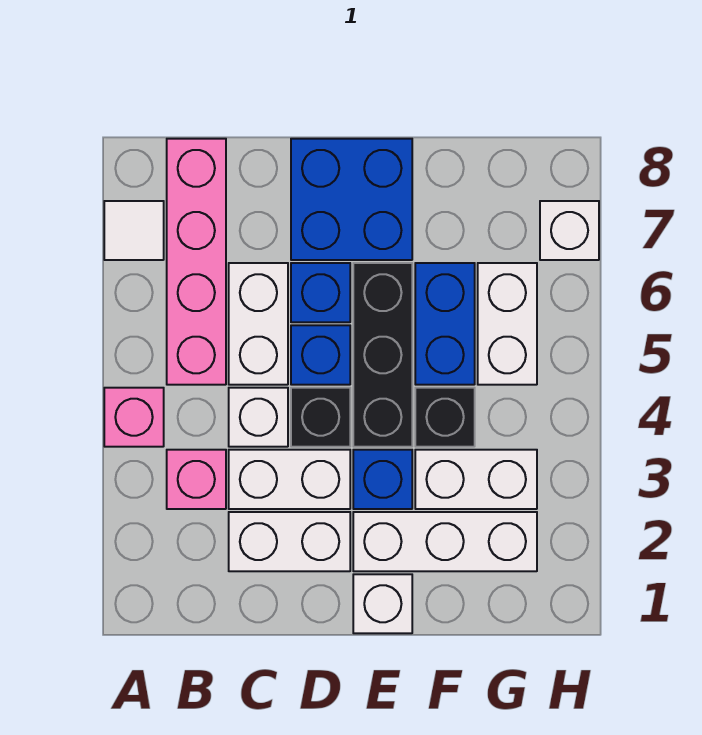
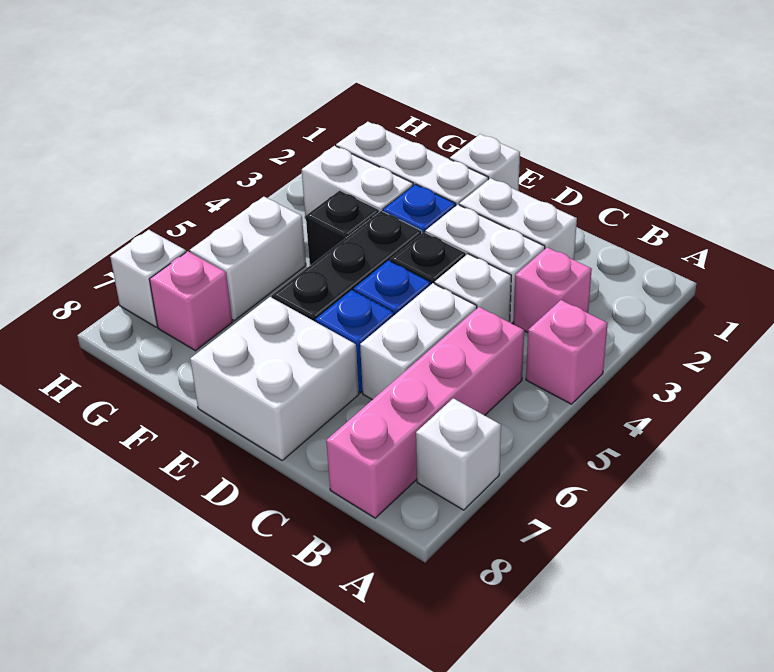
white 1x1 tile [104,201,164,260] -> white 1x1 brick [416,398,501,510]
blue 2x2 brick [291,139,412,260] -> white 2x2 brick [190,297,359,460]
blue 1x2 brick [415,263,475,385] -> none
none -> pink 1x1 brick [149,251,232,351]

